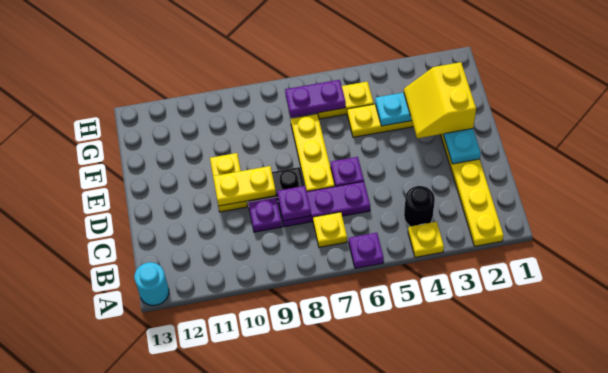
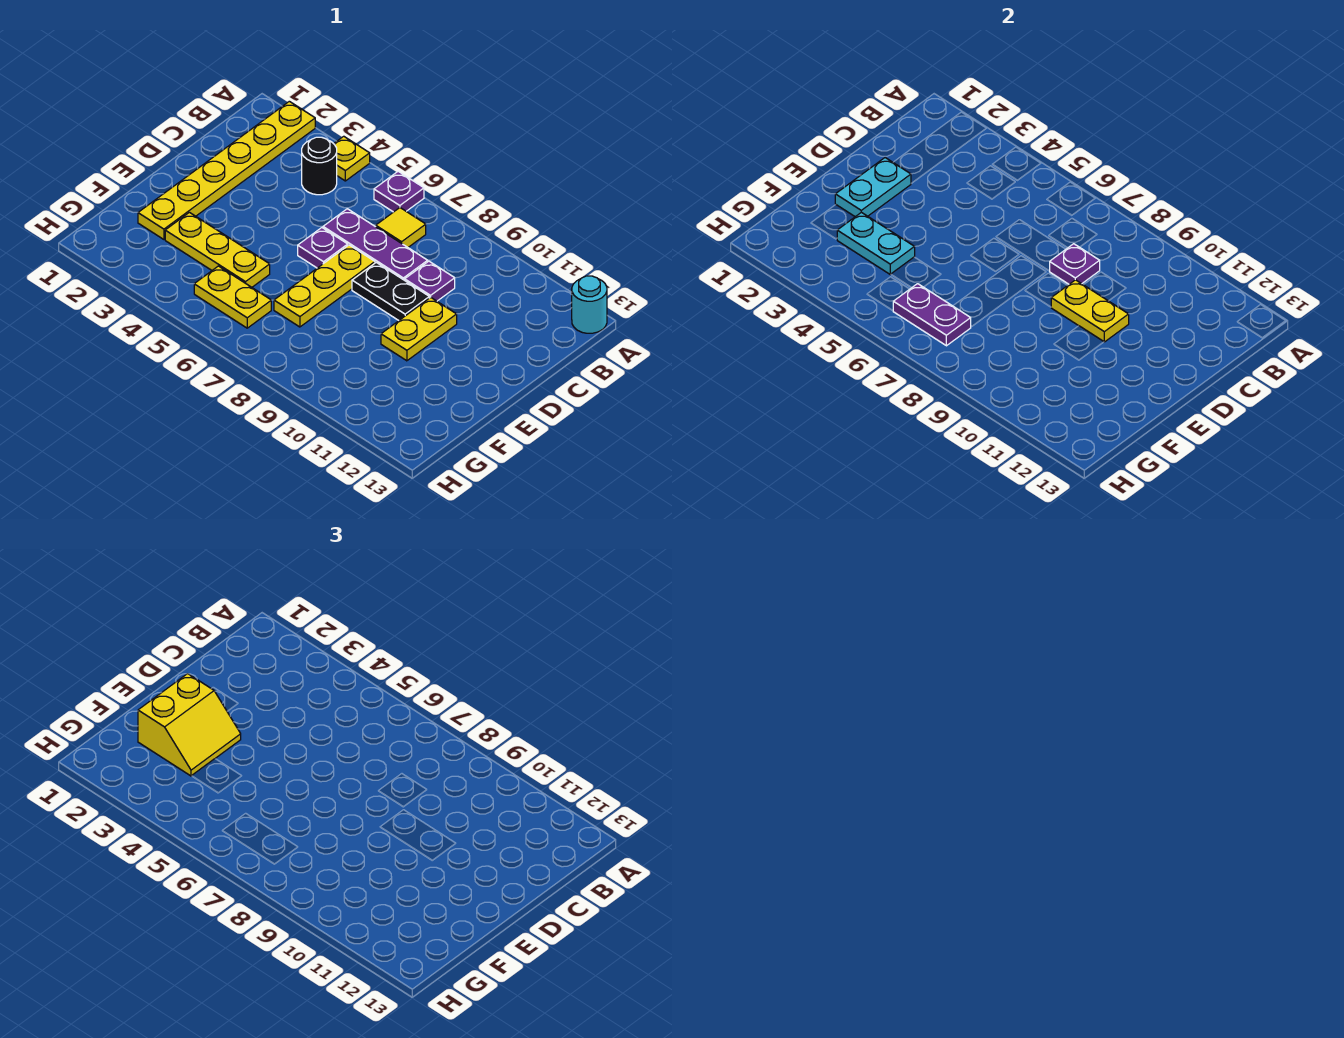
yellow 1x1 plate [313,212,347,247] -> yellow 1x1 tile [376,208,426,247]

